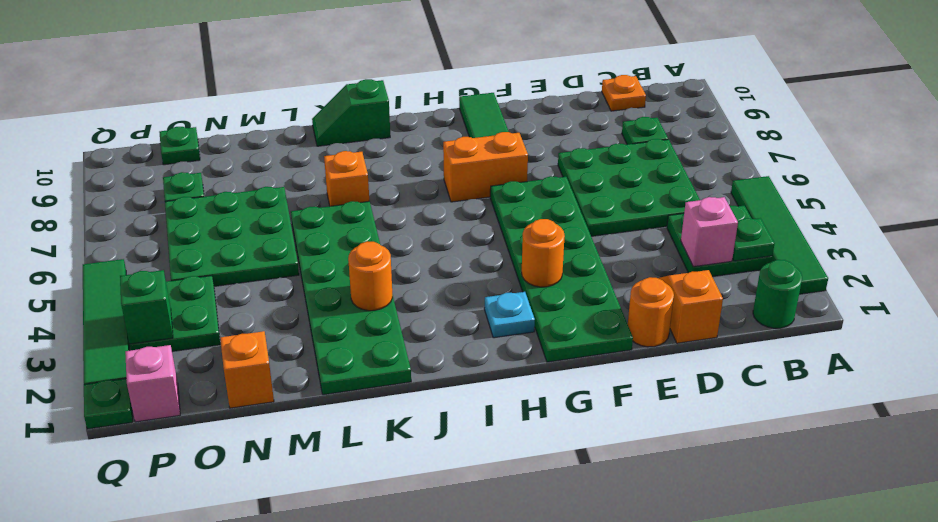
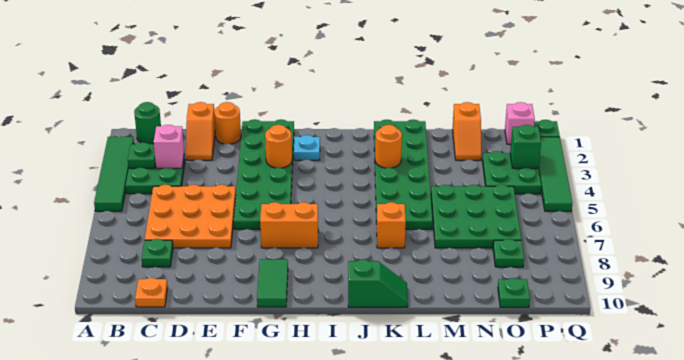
green 3x3 plate [558,139,700,236] -> orange 3x3 plate [145,185,236,248]

